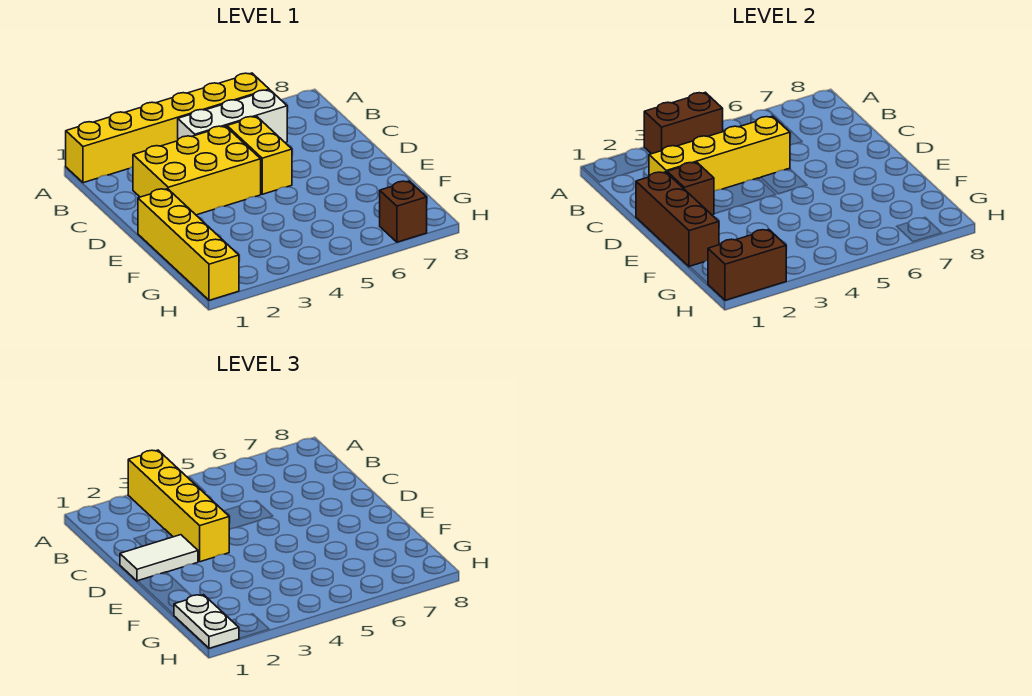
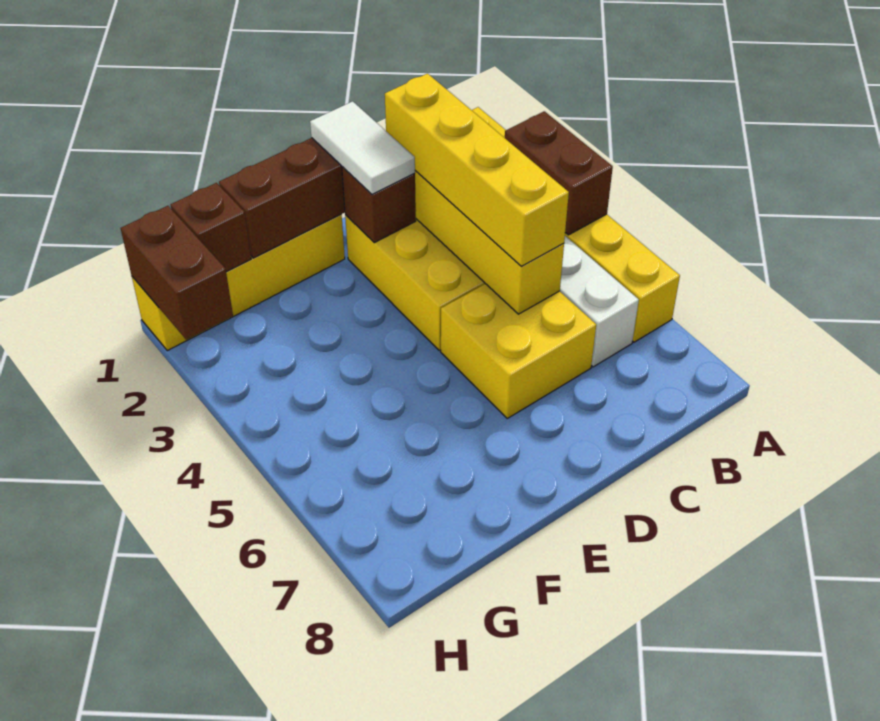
yellow 1x4 brick [128,450,229,562] -> yellow 1x4 brick turned to [385,74,569,266]
yellow 1x2 brick [227,116,292,194] -> yellow 2x2 brick [441,284,596,418]
white 1x2 plate [174,595,239,648] -> none
brown 1x1 brick [380,181,427,242] -> brown 1x1 brick moved to [171,183,251,272]

